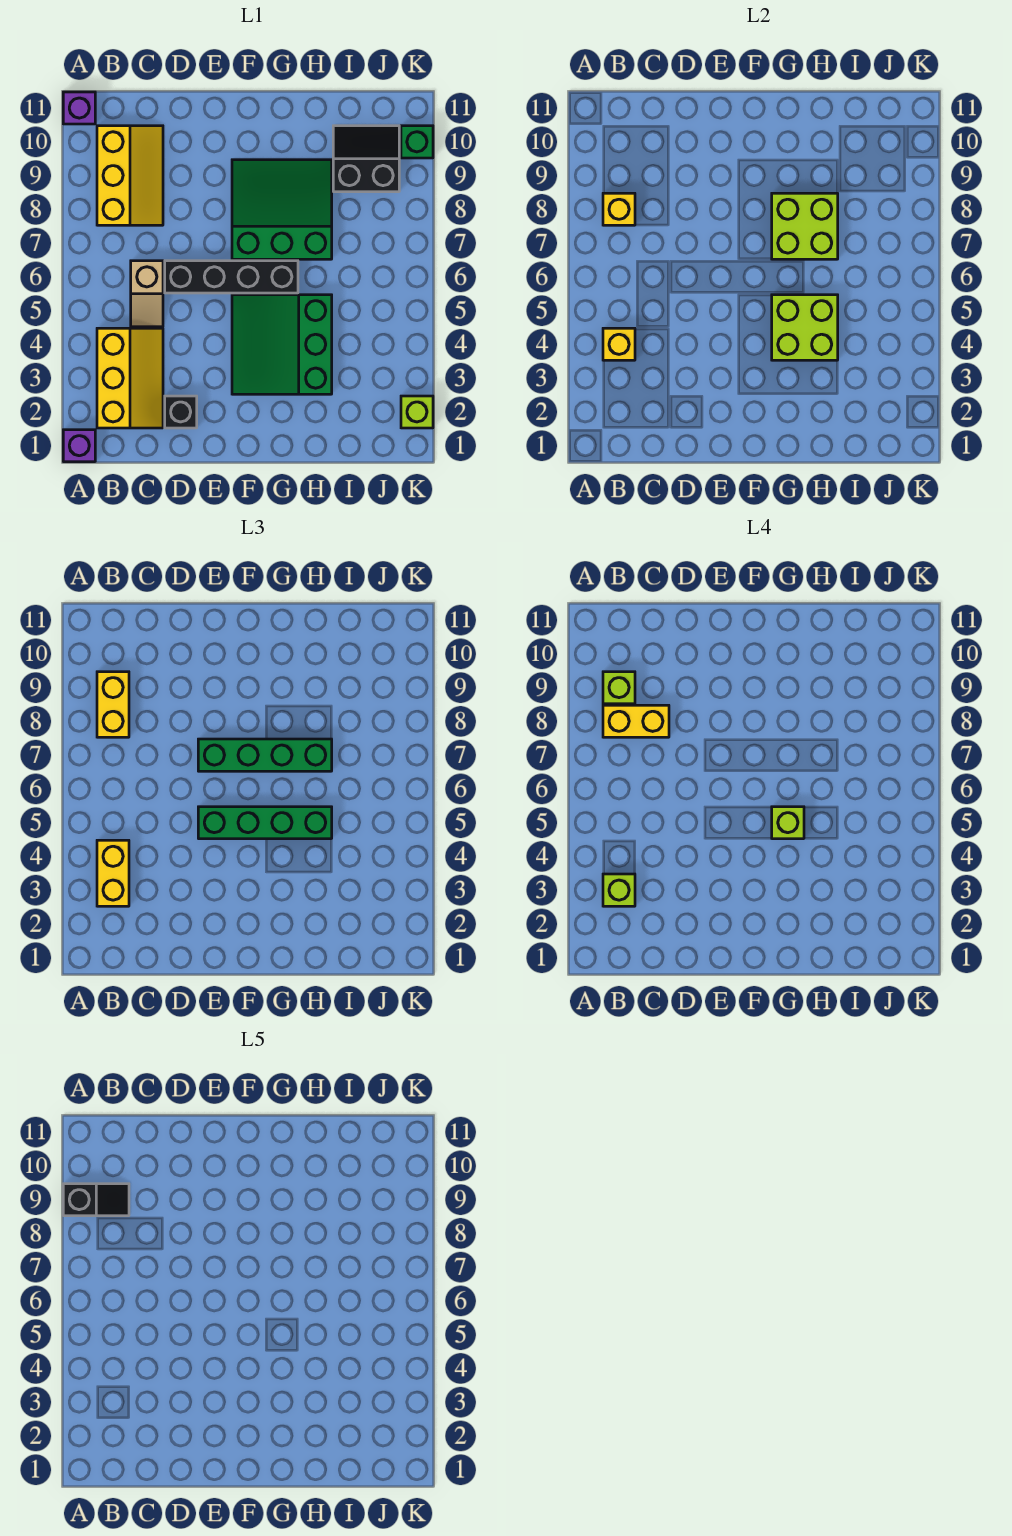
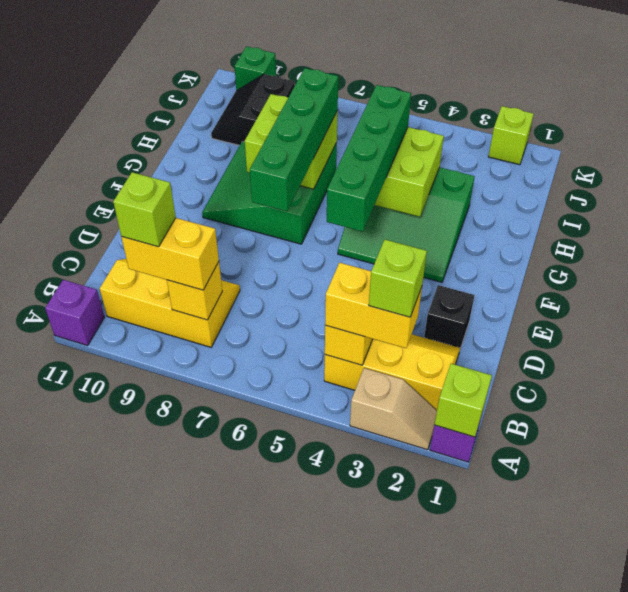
black 1x2 slope [63,1184,129,1216] -> none
yellow 1x2 brick [603,705,669,737] -> none
tan 1x2 slope [131,261,163,327] -> tan 1x2 slope moved to [350,368,437,450]
black 1x4 brick [165,261,298,293] -> none
lime 1x1 brick [772,807,804,839] -> lime 1x1 brick moved to [435,364,492,437]

